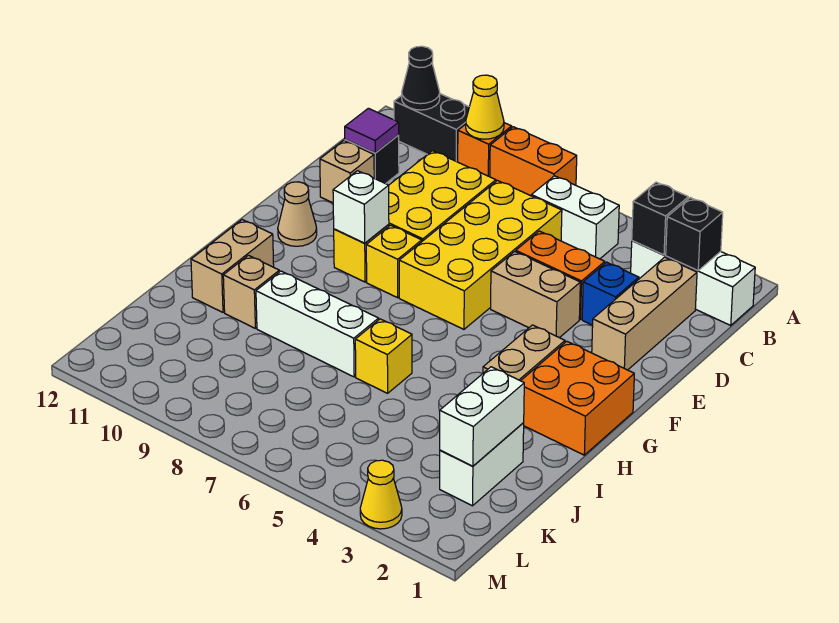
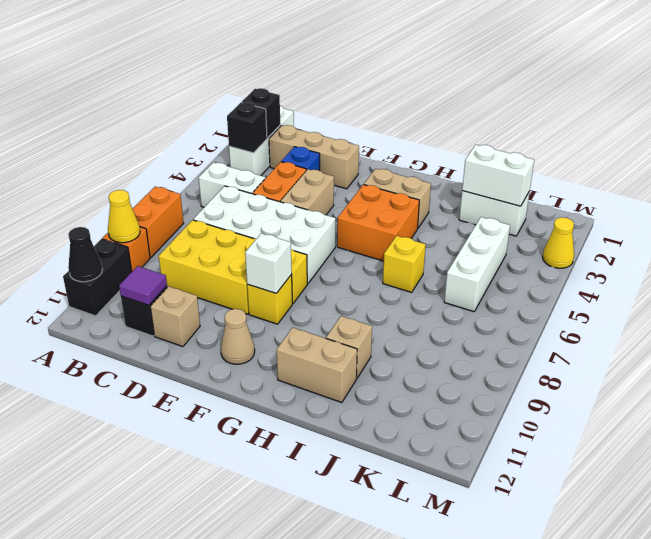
white 1x2 brick [531,176,619,259] -> white 1x2 brick turned to [199,162,265,207]
yellow 2x4 brick [399,181,562,329] -> white 2x4 brick [193,186,336,284]
orange 2x2 brick [521,341,634,455] -> orange 2x2 brick moved to [337,185,419,261]
white 1x3 brick [256,271,379,377] -> white 1x3 brick moved to [444,217,510,312]

